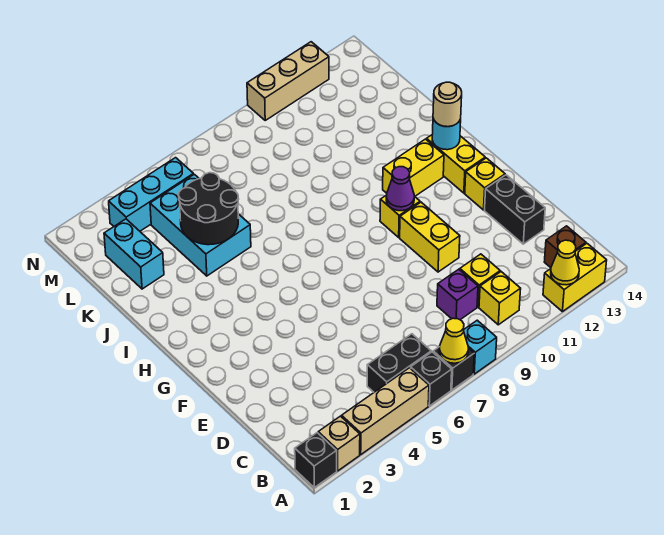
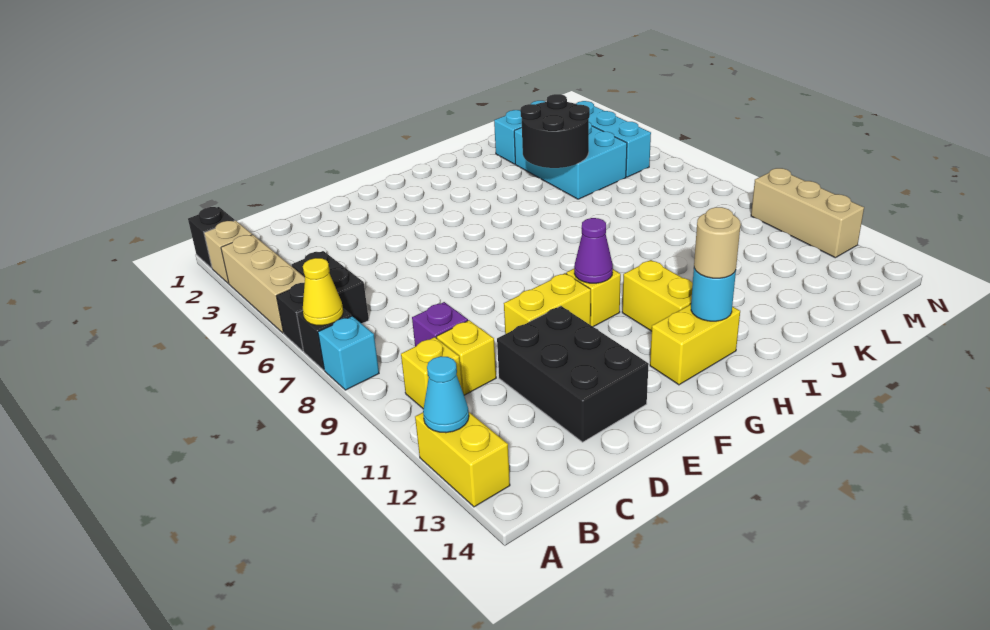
yellow 1x1 cone [551,240,579,285] -> cyan 1x1 cone [423,356,469,433]
brown 1x1 brick [544,226,586,268] -> none
black 1x2 brick [485,175,545,244] -> black 2x3 brick [497,306,649,442]
yellow 1x1 brick [465,158,505,210] -> none
cyan 2x3 brick [150,174,251,276] -> cyan 2x3 brick turned to [514,122,627,199]

